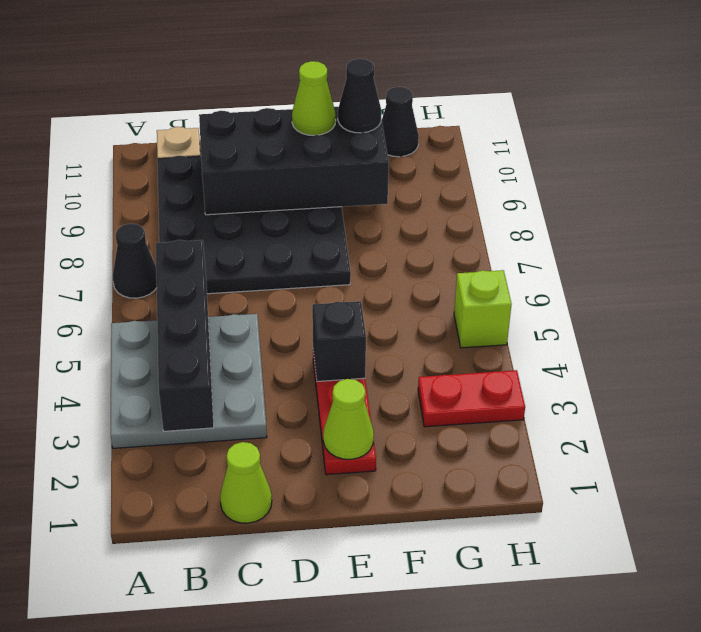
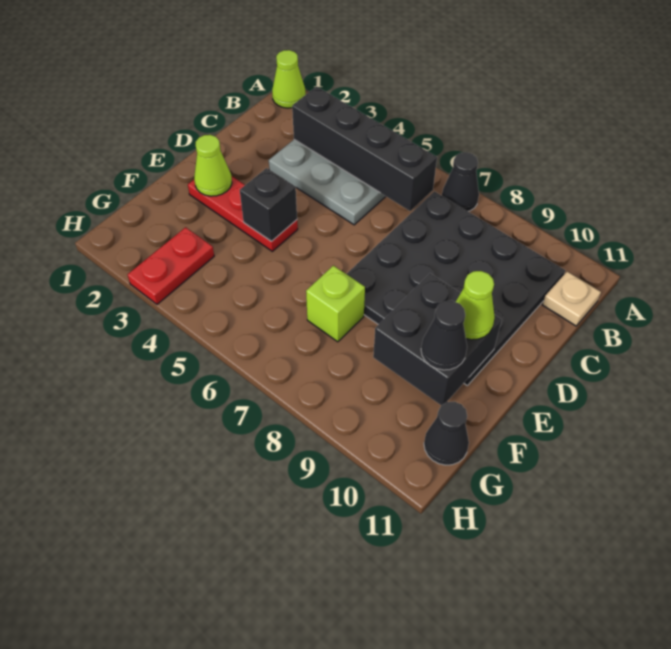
lime 1x1 cone [220,442,272,523] -> lime 1x1 cone moved to [272,50,306,108]
black 2x4 brick [199,107,389,215] -> black 2x2 brick [373,274,502,405]
lime 1x1 brick [454,270,512,348] -> lime 1x1 brick moved to [306,266,365,342]

